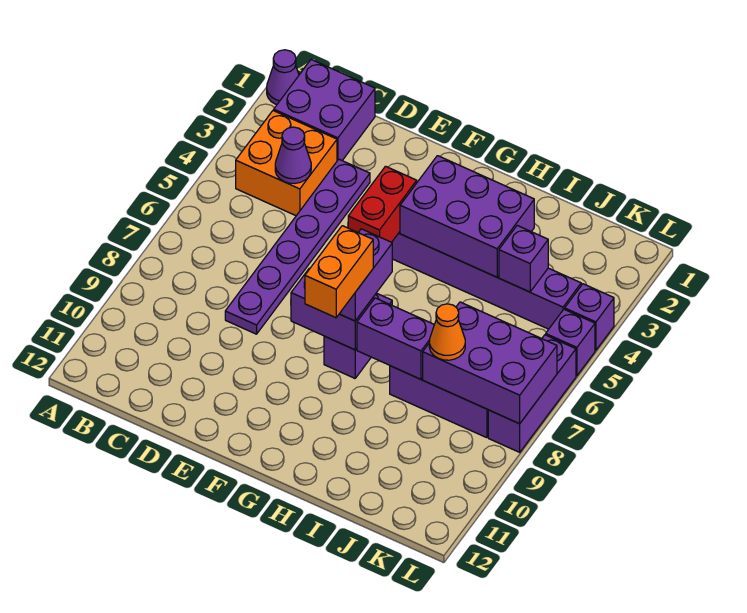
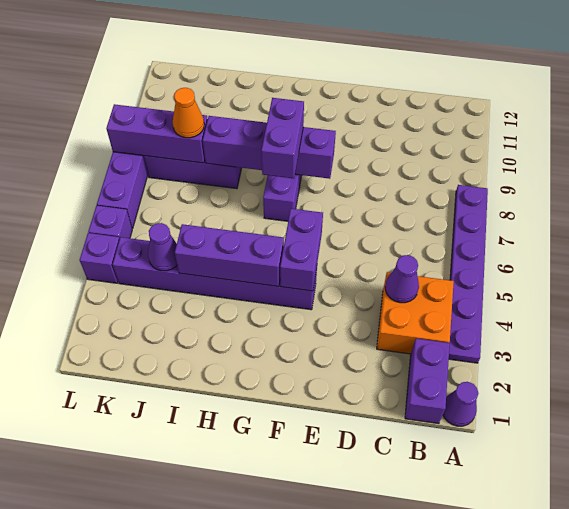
purple 2x2 brick [274,60,375,161] -> purple 1x2 brick [405,338,450,424]
purple 1x6 plate [225,159,370,334] -> purple 1x6 plate moved to [449,185,488,363]
red 1x2 brick [348,166,417,242] -> purple 1x2 brick [280,209,323,291]
purple 2x3 brick [400,156,534,277] -> purple 1x3 brick [175,224,284,286]
orange 1x2 brick [305,226,373,318] -> none
purple 1x1 brick [499,226,548,292] -> purple 1x1 cone [148,223,177,271]
purple 2x3 brick [423,302,557,424] -> purple 1x3 brick [106,104,208,163]

